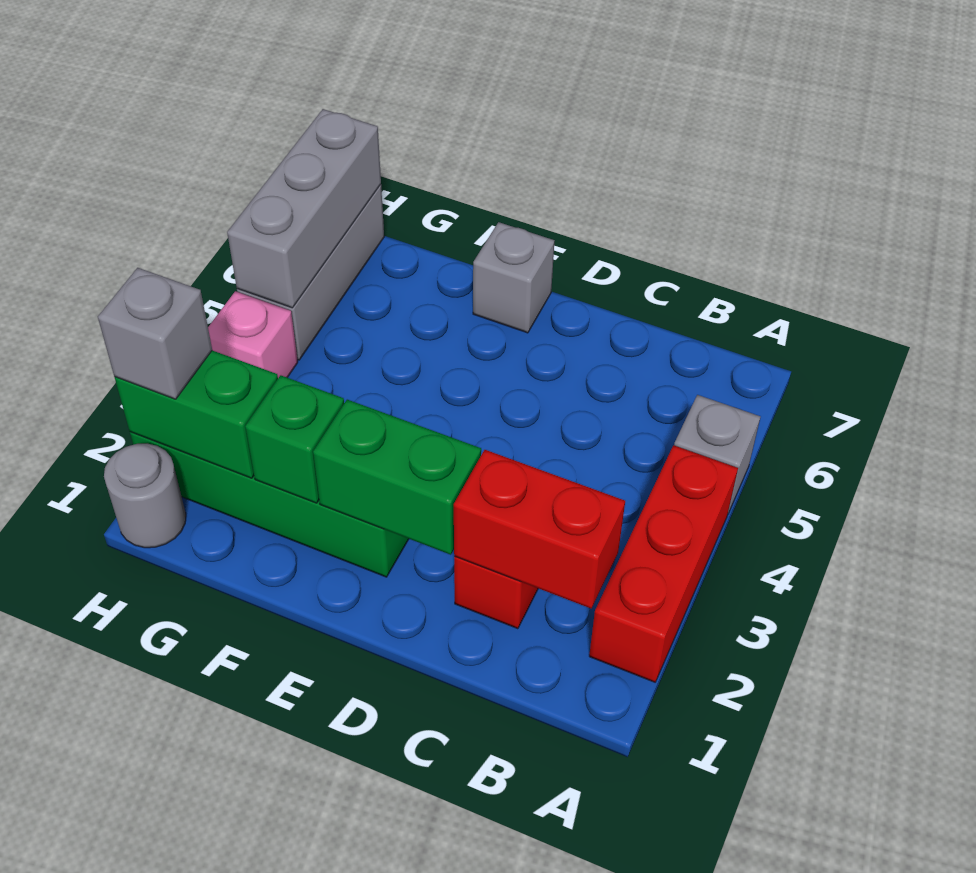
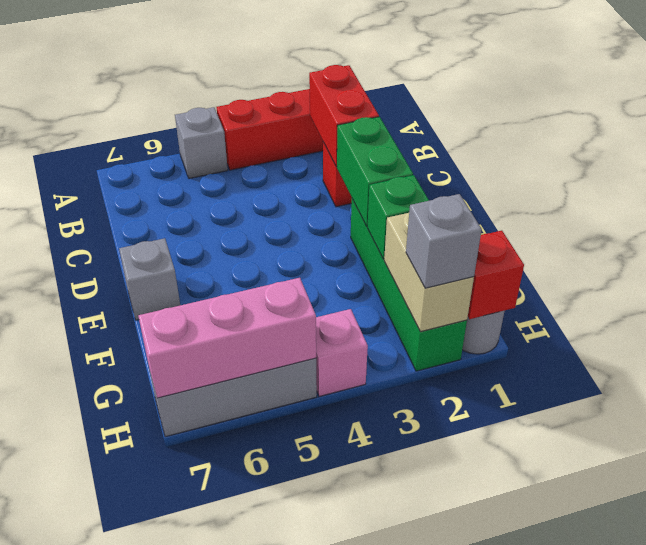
green 1x2 brick [115,350,278,478] -> tan 1x2 brick [384,213,474,332]
none -> red 1x1 brick [468,231,524,319]
grey 1x3 brick [227,109,381,308] -> pink 1x3 brick [138,278,316,398]

